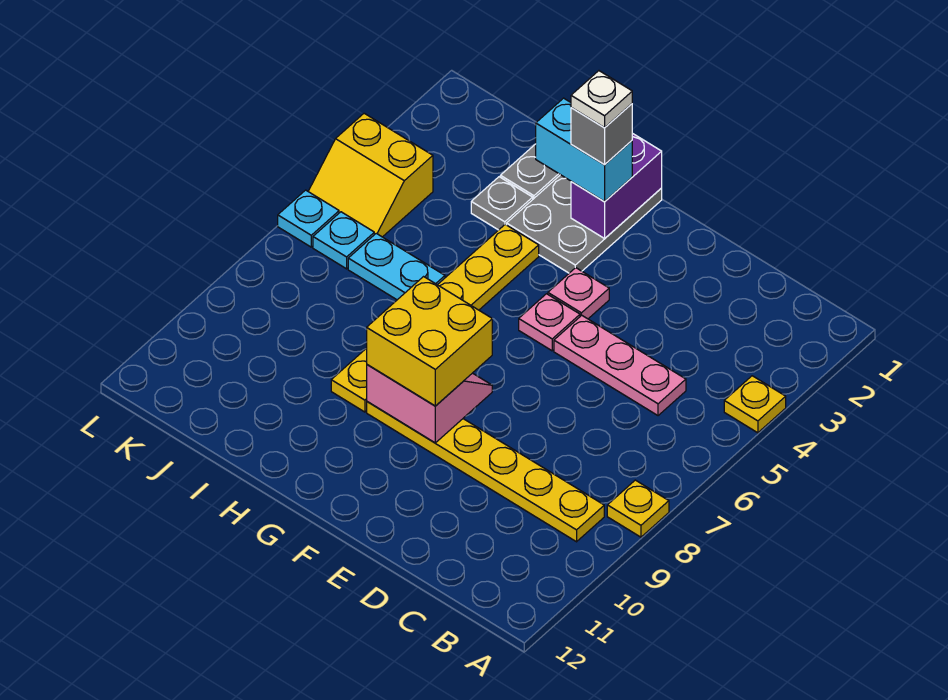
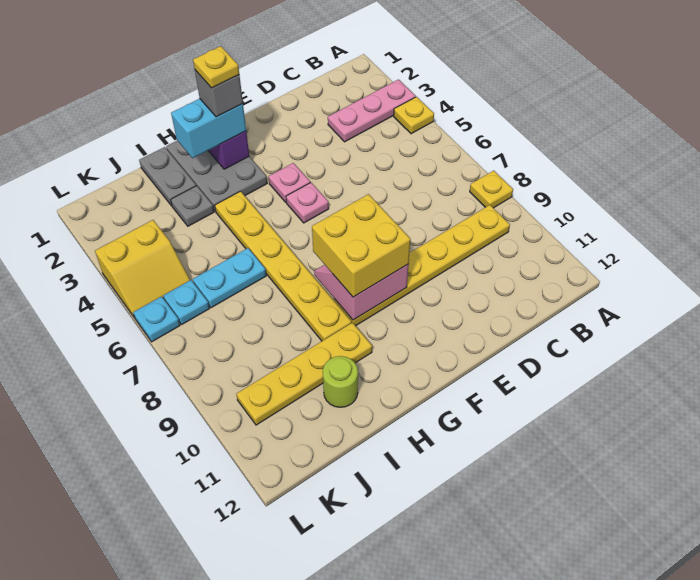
pink 1x3 plate [554,315,686,416] -> pink 1x3 plate moved to [328,80,416,142]
white 1x1 plate [571,71,632,128] -> yellow 1x1 plate [193,46,239,88]
none -> yellow 1x4 plate [236,323,372,425]
none -> lime 1x1 round brick [323,356,358,407]

